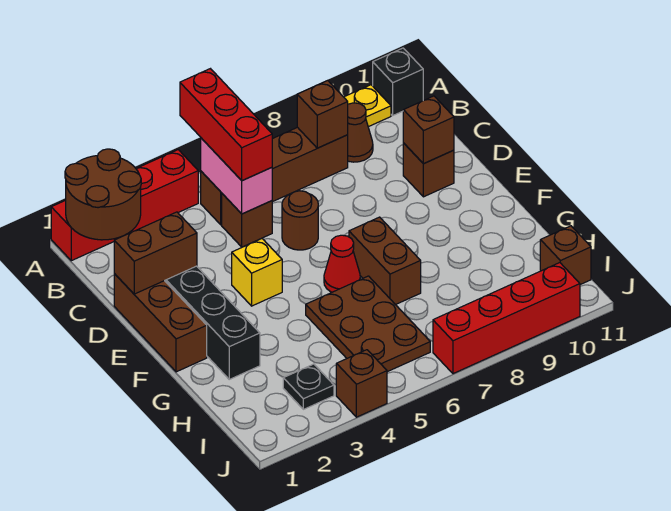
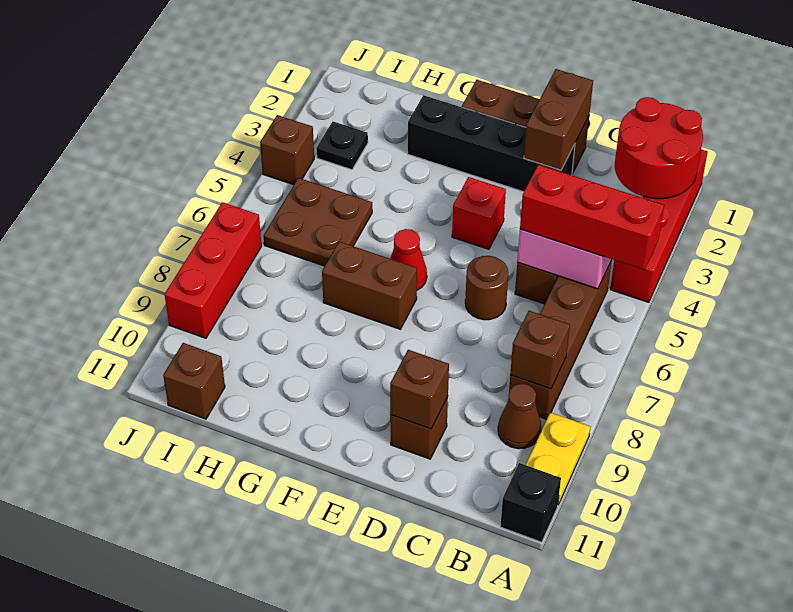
brown 2x2 round brick [65,149,141,240] -> red 2x2 round brick [615,97,703,199]
yellow 1x1 brick [232,239,282,306] -> red 1x1 brick [452,177,506,249]
brown 2x3 plate [306,276,430,372] -> brown 2x2 plate [264,178,372,266]
red 1x4 brick [433,263,580,374] -> red 1x3 brick [164,202,262,338]

